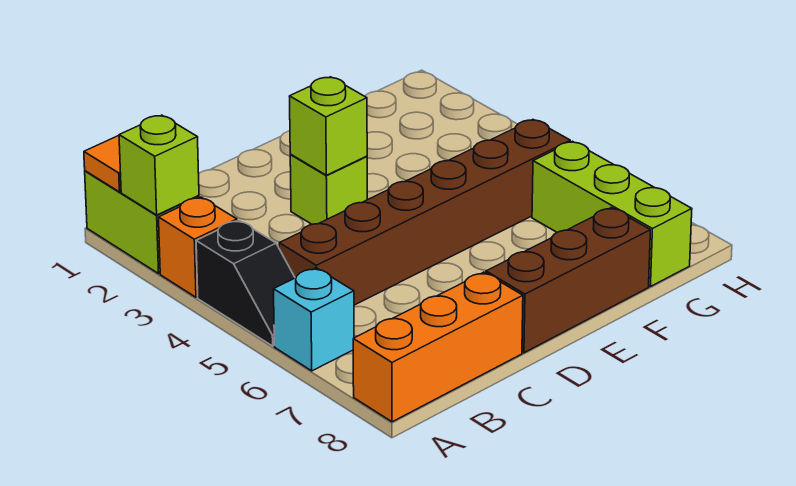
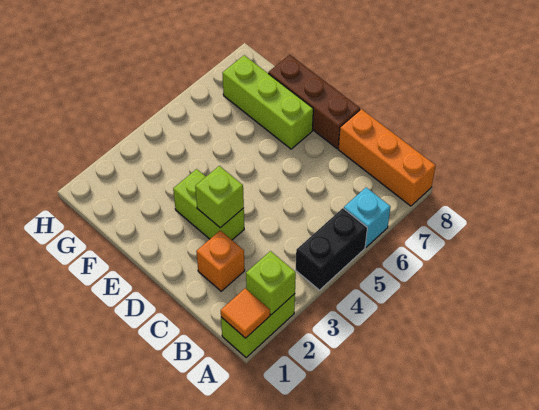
orange 1x1 brick [159,197,237,297] -> orange 1x1 brick moved to [196,230,245,291]
black 1x2 slope [196,220,295,346] -> black 1x2 brick [296,208,367,290]
brown 1x6 brick [279,120,570,305] -> none
lime 1x1 brick [290,155,367,224] -> lime 1x2 brick [173,169,244,240]
lime 1x3 brick [532,141,692,287] -> lime 1x3 brick turned to [223,55,313,149]

